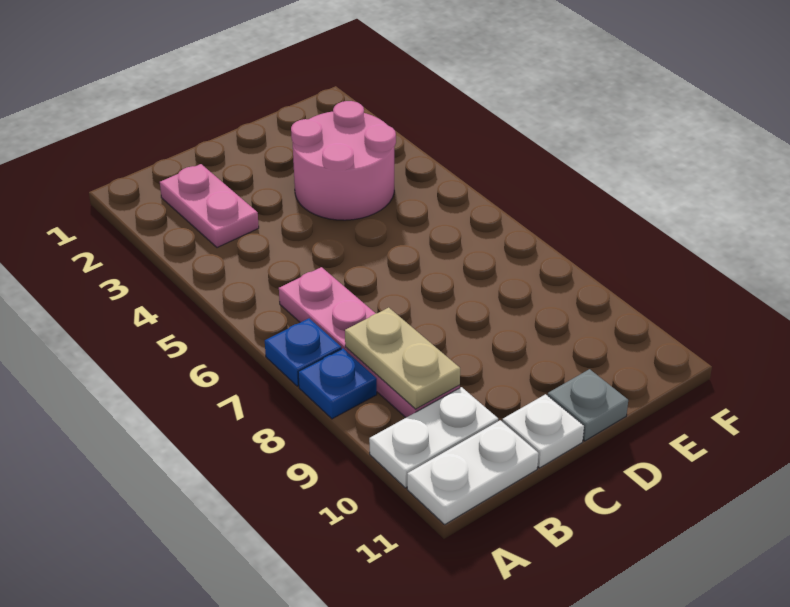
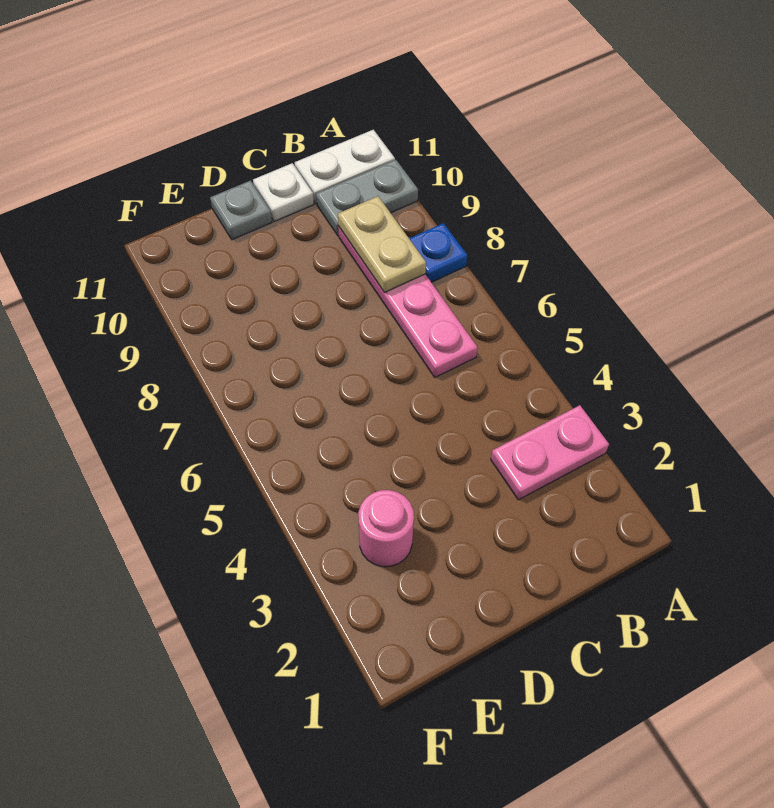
blue 1x1 plate [265,318,341,386] -> none
white 1x2 plate [369,387,498,488] -> grey 1x2 plate [316,160,418,236]
pink 1x2 plate [160,164,259,248] -> pink 1x2 plate turned to [491,405,609,500]
pink 2x2 round brick [291,101,396,220] -> pink 1x1 round brick [358,490,414,567]

